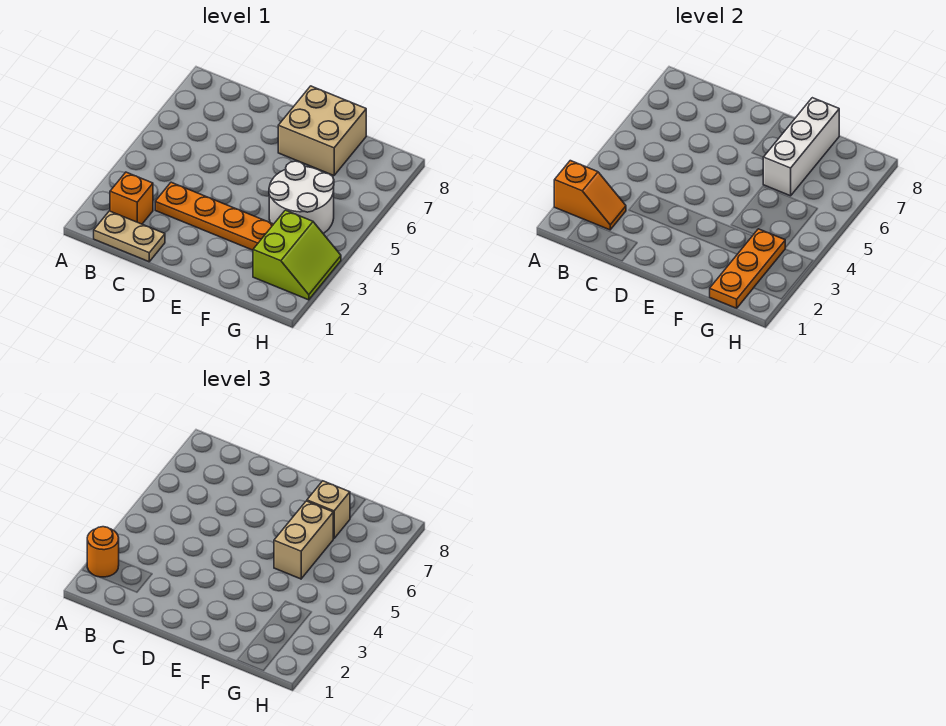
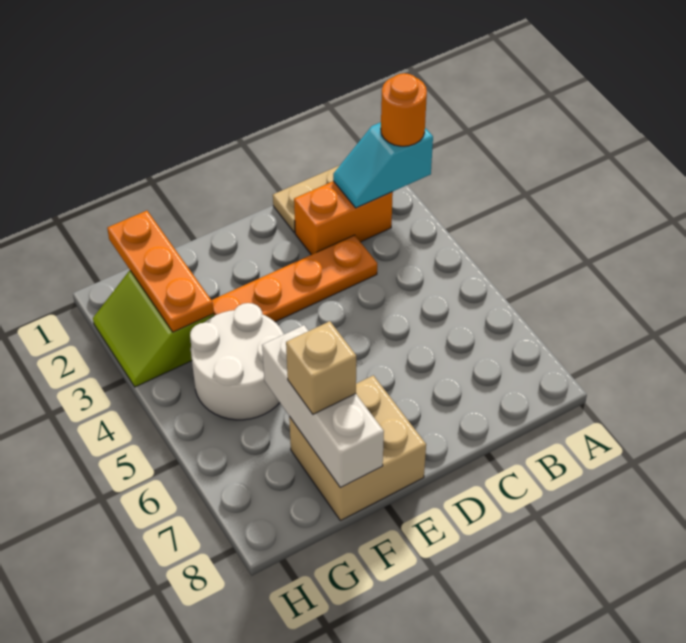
orange 1x2 slope [554,161,626,230] -> cyan 1x2 slope [333,122,433,208]
orange 1x1 brick [110,172,153,224] -> orange 1x2 brick [294,181,393,255]
tan 1x2 brick [274,501,333,579] -> none

